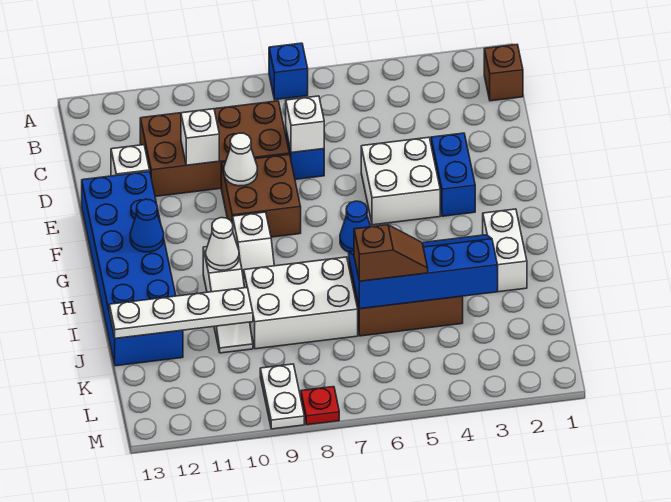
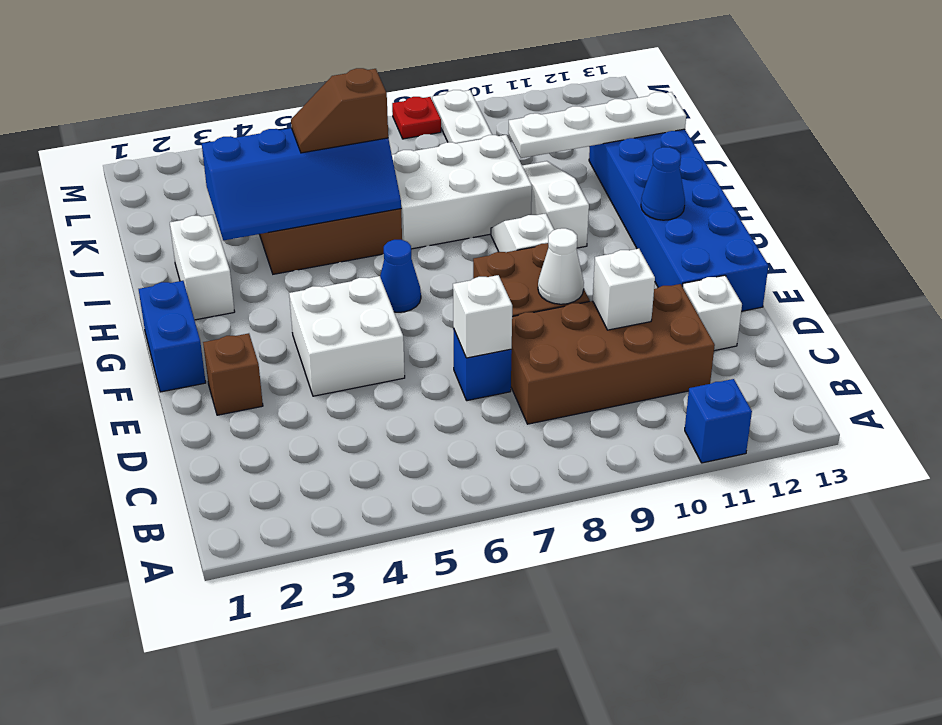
blue 1x1 brick [269,43,308,100] -> blue 1x1 brick moved to [685,379,752,463]
brown 1x1 brick [484,45,523,101] -> brown 1x1 brick moved to [203,333,263,415]
blue 1x2 brick [431,133,475,216] -> blue 1x2 brick moved to [139,281,206,392]
white 1x1 cone [206,218,239,270] -> none

